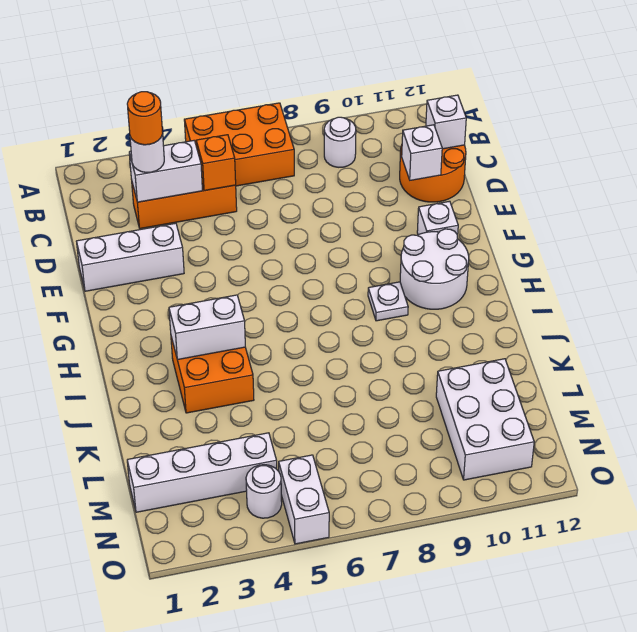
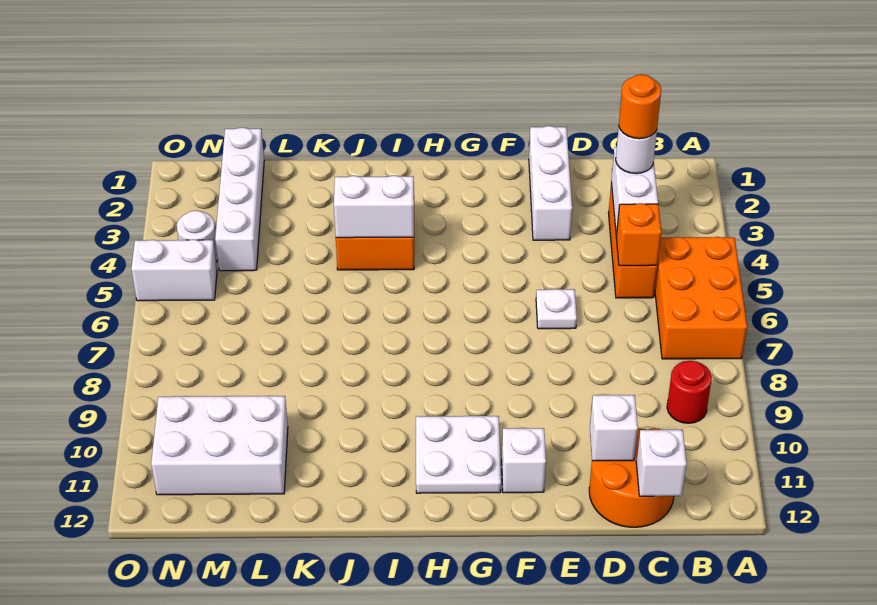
white 1x1 round brick [324,117,356,167] -> red 1x1 round brick [667,361,712,423]
white 2x2 round brick [400,229,469,309] -> white 2x2 plate [416,416,501,493]
white 1x1 plate [368,282,408,321] -> white 1x1 plate moved to [536,289,577,329]
white 1x2 brick [169,295,245,360] -> white 1x2 brick turned to [334,175,414,238]

